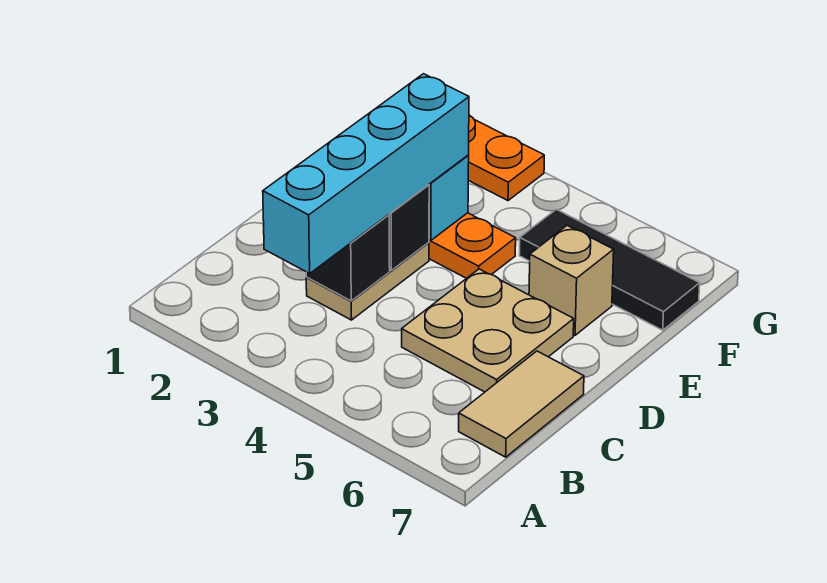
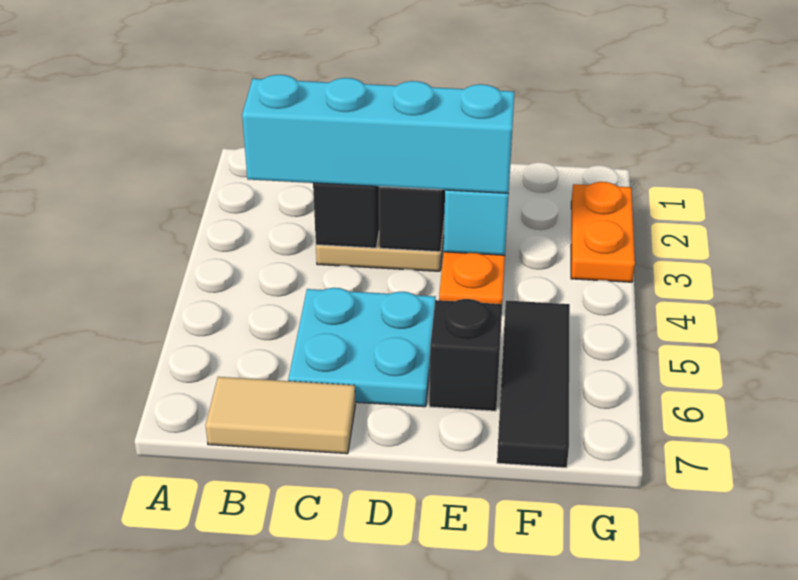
tan 2x2 plate [402,269,574,392] -> cyan 2x2 plate [288,288,436,407]
tan 1x1 brick [529,226,614,335] -> black 1x1 brick [429,299,502,411]

